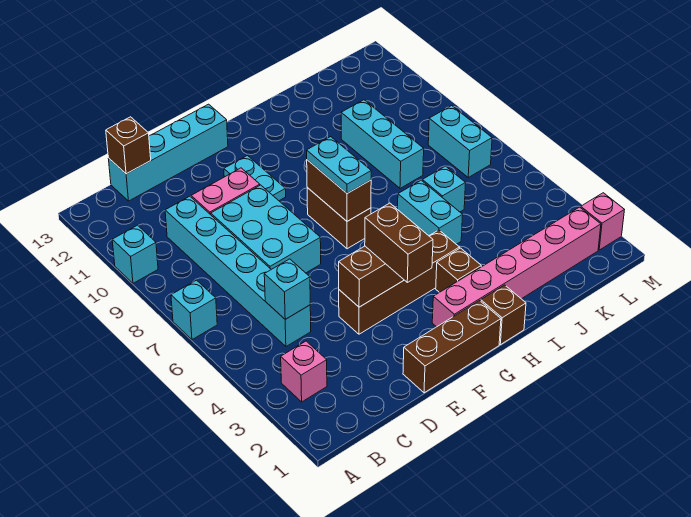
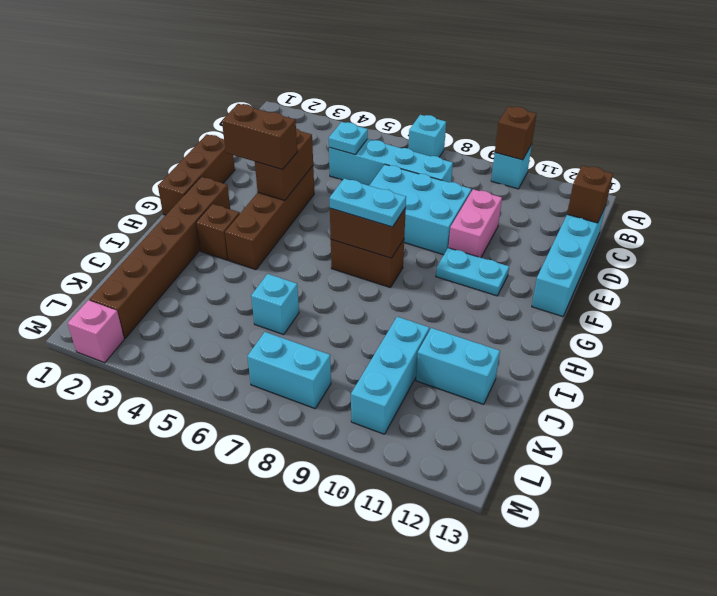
pink 1x1 brick [281,341,327,402] -> none
cyan 1x6 brick [165,196,311,346] -> cyan 1x4 brick [329,139,453,186]
cyan 1x1 brick [264,259,310,319] -> cyan 1x1 plate [329,122,368,155]
pink 1x6 brick [432,207,601,327] -> brown 1x6 brick [89,177,230,338]
brown 1x1 brick [481,285,526,345] -> brown 1x1 brick moved to [495,106,536,160]
cyan 1x2 brick [398,180,463,244] -> cyan 1x2 brick moved to [416,328,500,404]
cyan 1x3 brick [341,100,424,188] -> cyan 1x3 brick turned to [351,317,429,434]

